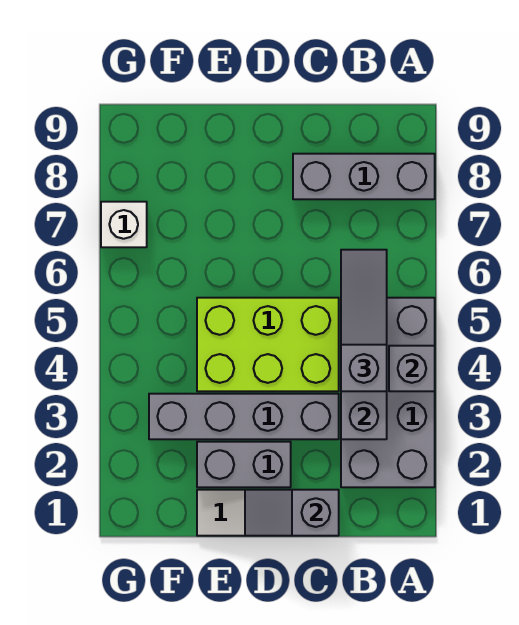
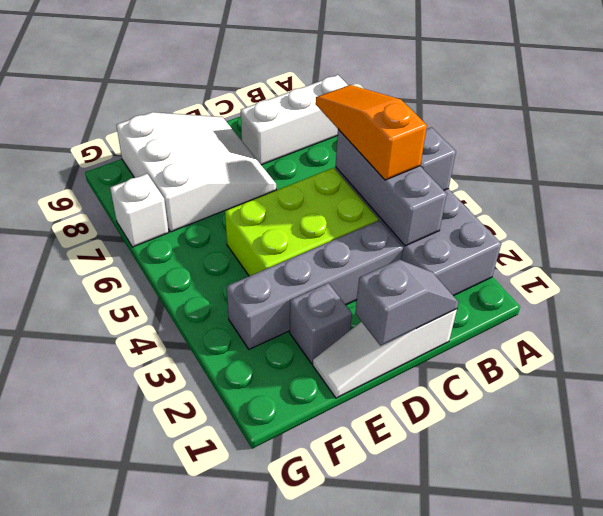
grey 1x3 brick [293,154,435,199] -> white 1x3 brick [241,75,348,165]
grey 1x3 slope [341,250,387,391] -> orange 1x3 slope [316,85,427,180]
grey 1x2 slope [245,490,339,536] -> grey 1x2 slope turned to [355,259,459,346]
grey 1x2 brick [197,442,291,487] -> grey 1x1 brick [289,283,352,364]
none -> white 3x3 slope [116,112,276,232]

